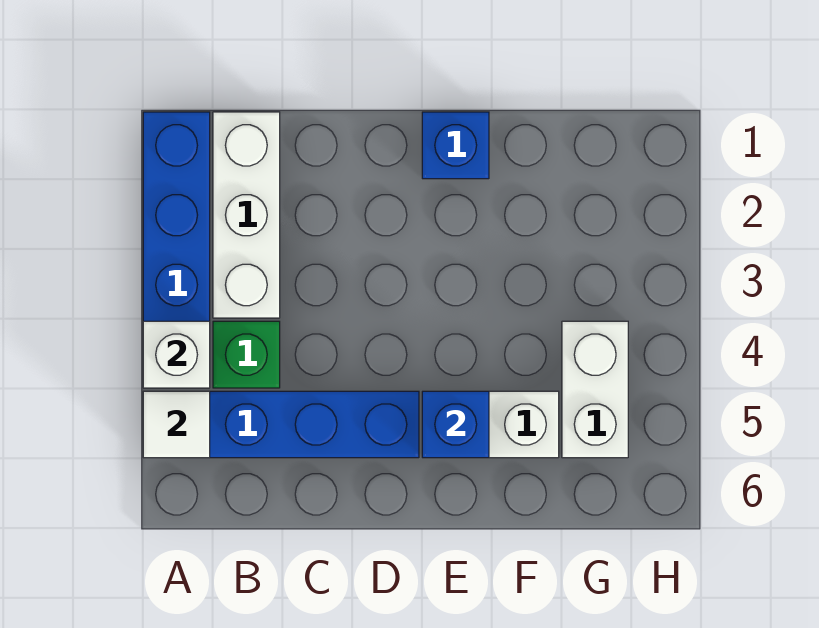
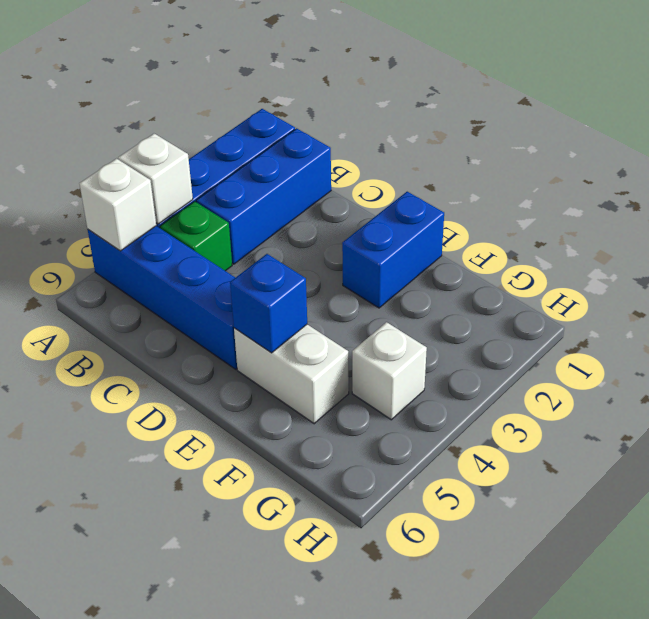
white 1x1 tile [143,391,210,458] -> white 1x1 brick [79,159,156,251]
white 1x3 brick [213,112,280,318] -> blue 1x3 brick [196,128,331,264]
blue 1x1 brick [422,112,489,179] -> blue 1x2 brick [342,192,444,308]
white 1x2 brick [562,321,628,458] -> white 1x1 brick [352,322,427,420]

